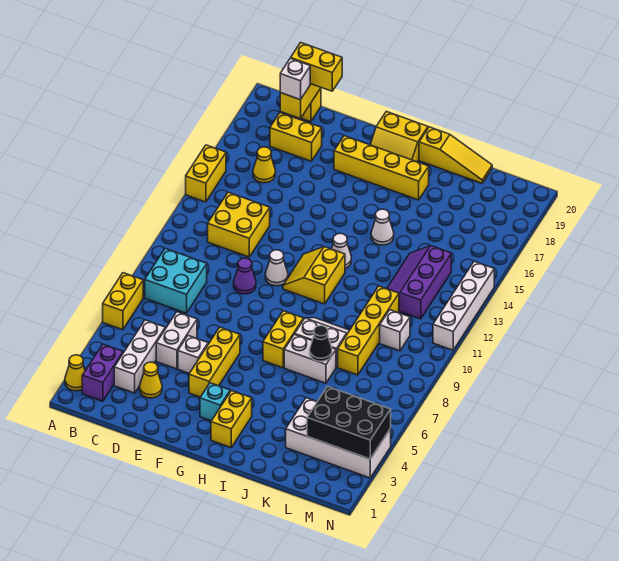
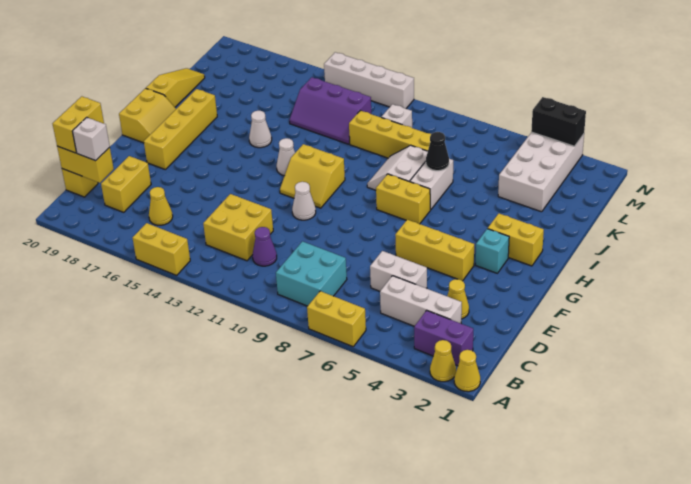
none -> yellow 1x1 cone [454,350,480,392]
white 1x1 brick [178,336,208,373] -> none
purple 1x1 cone [234,258,256,294] -> purple 1x1 cone moved to [252,227,277,266]
black 2x3 brick [307,386,391,459] -> black 1x2 brick [531,97,586,146]

